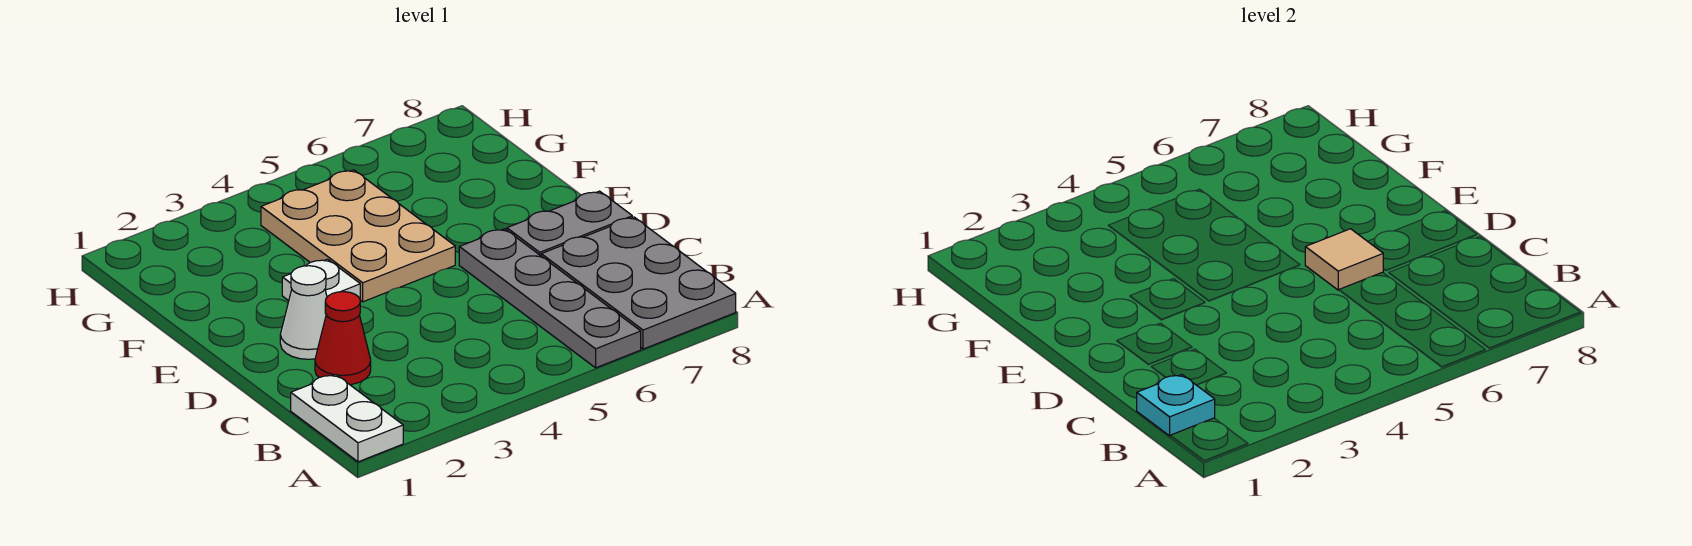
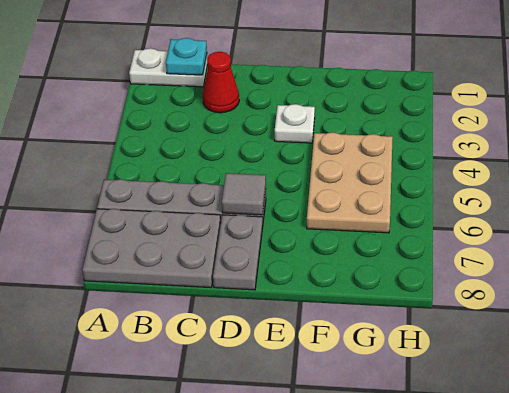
white 1x1 cone [280,266,327,359] -> none
tan 1x1 tile [1305,229,1383,290] -> grey 1x1 tile [222,173,266,215]
tan 2x3 plate [261,170,455,302] -> tan 2x3 plate turned to [307,132,393,233]

